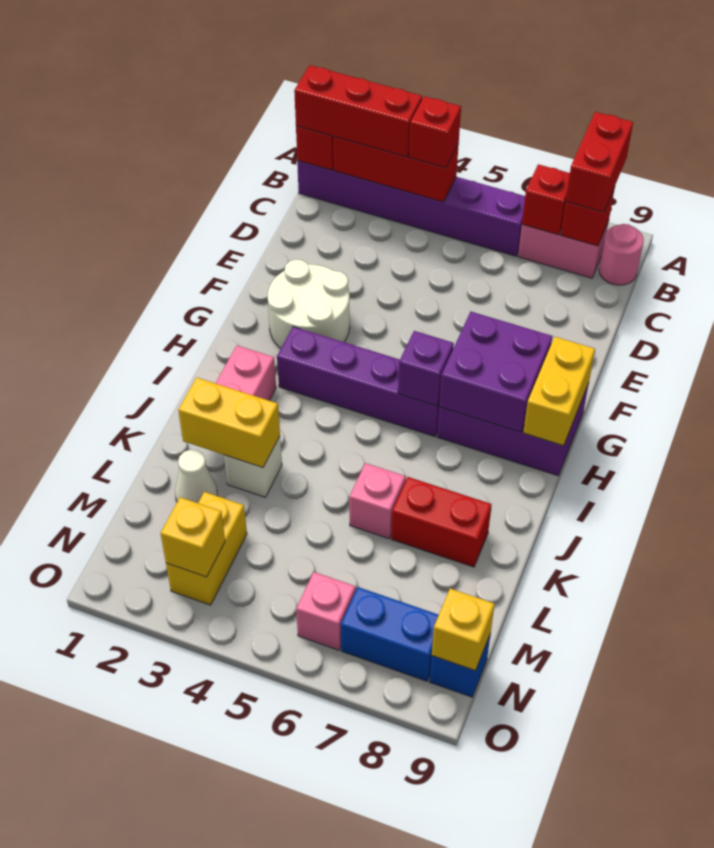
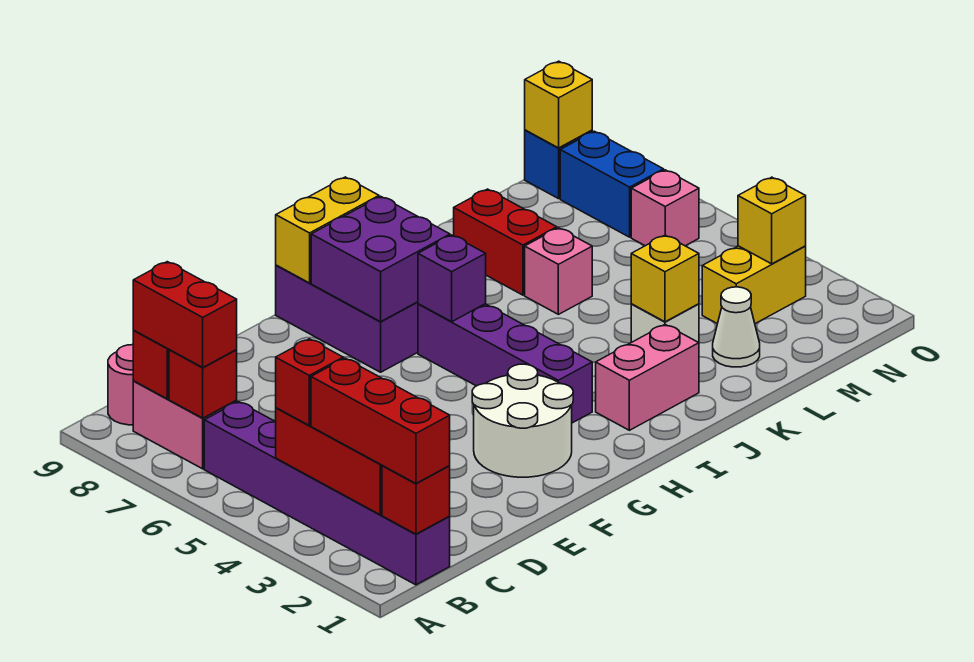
red 1x2 brick [566,112,633,212] -> red 1x2 brick turned to [133,262,237,367]
yellow 1x2 brick [178,378,280,468] -> yellow 1x1 brick [631,235,699,322]

